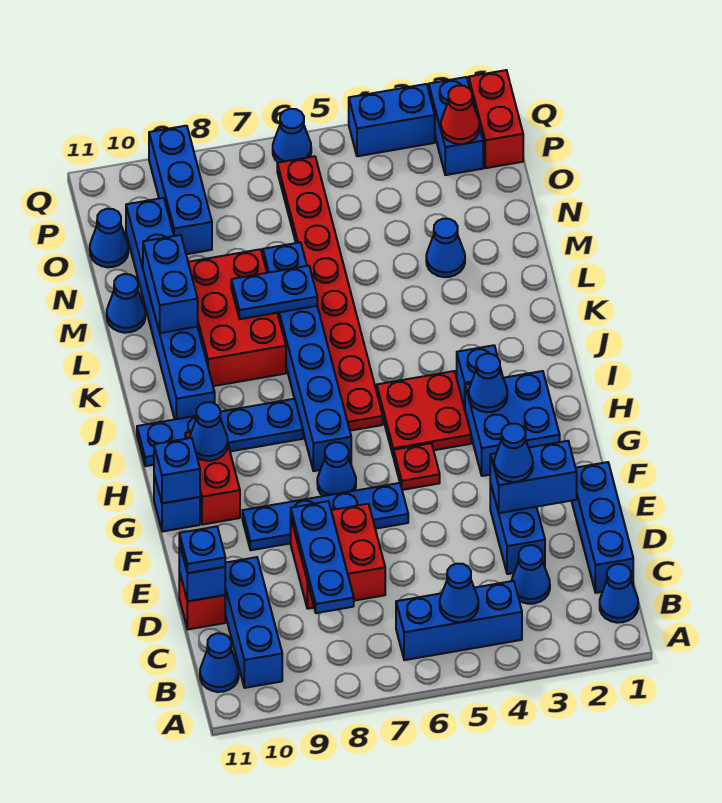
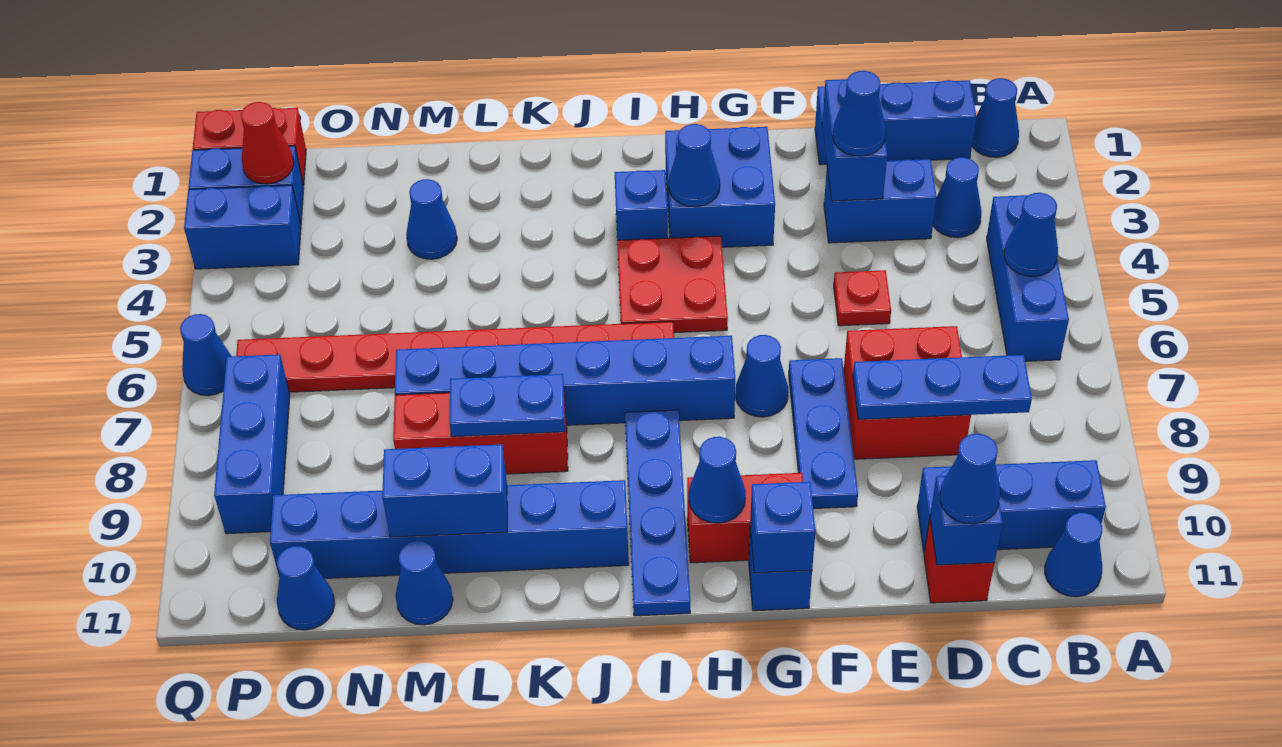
blue 1x1 plate [179,526,225,573] -> blue 1x1 cone [940,434,1000,524]
blue 1x4 plate [242,483,408,550] -> blue 1x3 plate [789,358,858,509]
red 1x1 plate [394,443,440,490] -> red 1x1 plate moved to [834,270,891,326]
red 2x3 brick [188,249,286,386] -> red 1x3 brick [393,393,568,474]
blue 1x2 plate [231,266,317,319] -> blue 1x2 plate turned to [450,374,565,437]
blue 1x3 brick [149,126,212,254] -> blue 1x3 brick turned to [214,354,290,534]
blue 1x2 brick [349,84,435,156] -> blue 1x2 brick turned to [184,185,301,269]

